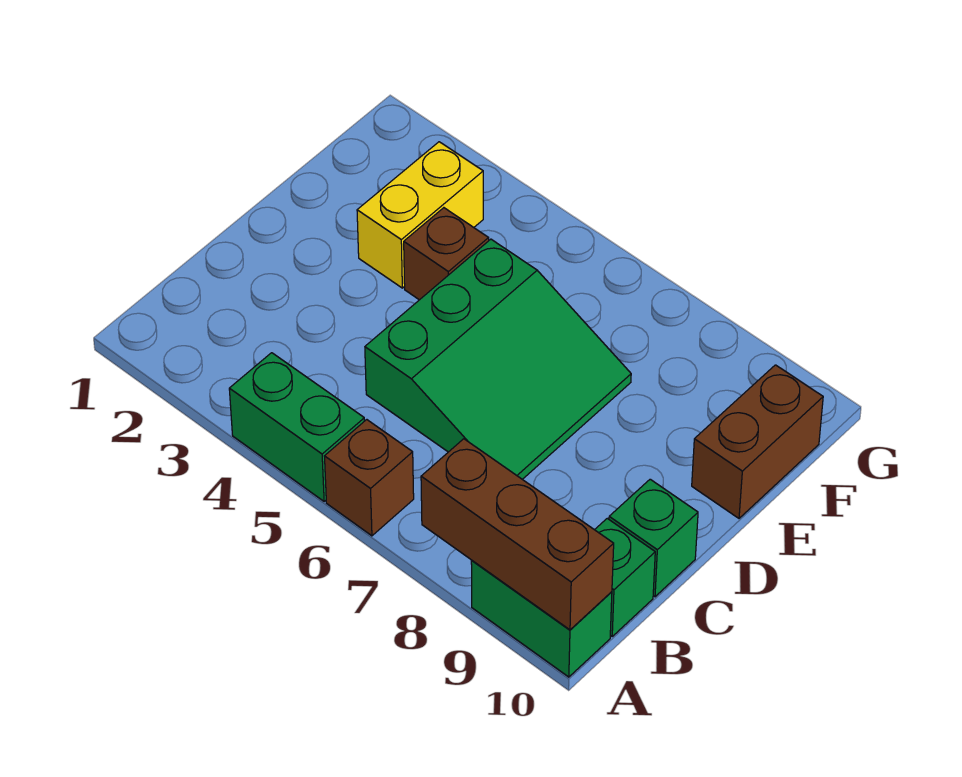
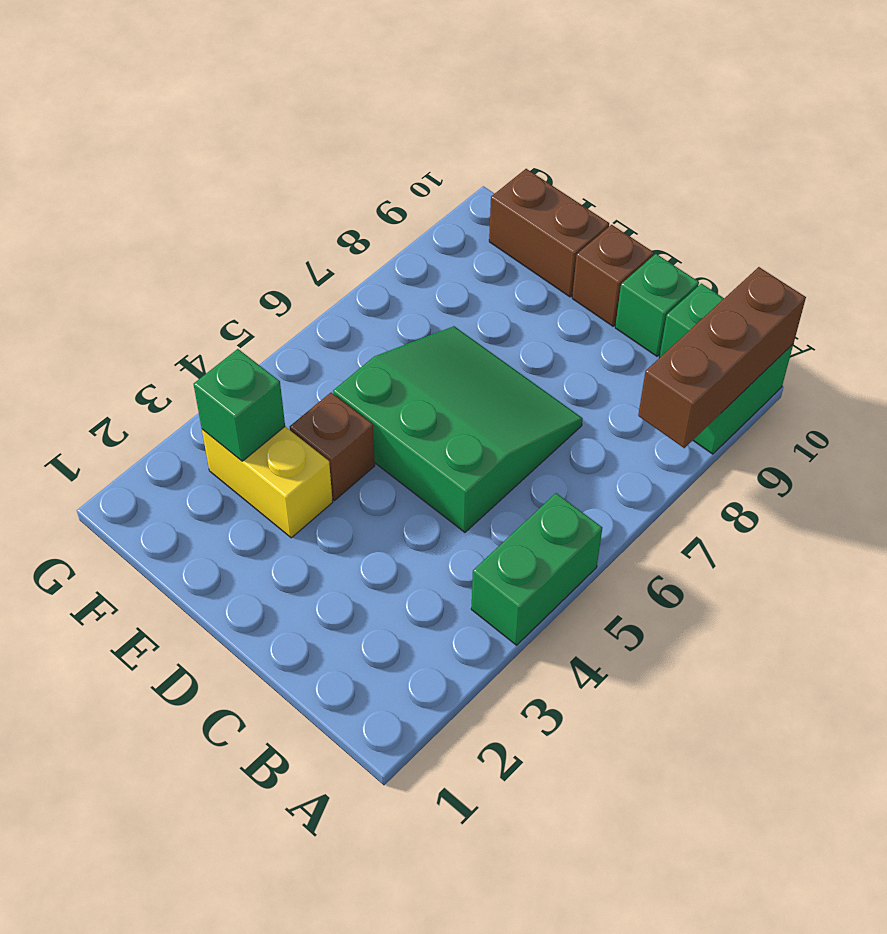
brown 1x1 brick [325,420,414,536] -> brown 1x1 brick moved to [572,225,654,326]
none -> green 1x1 brick [194,349,285,461]

